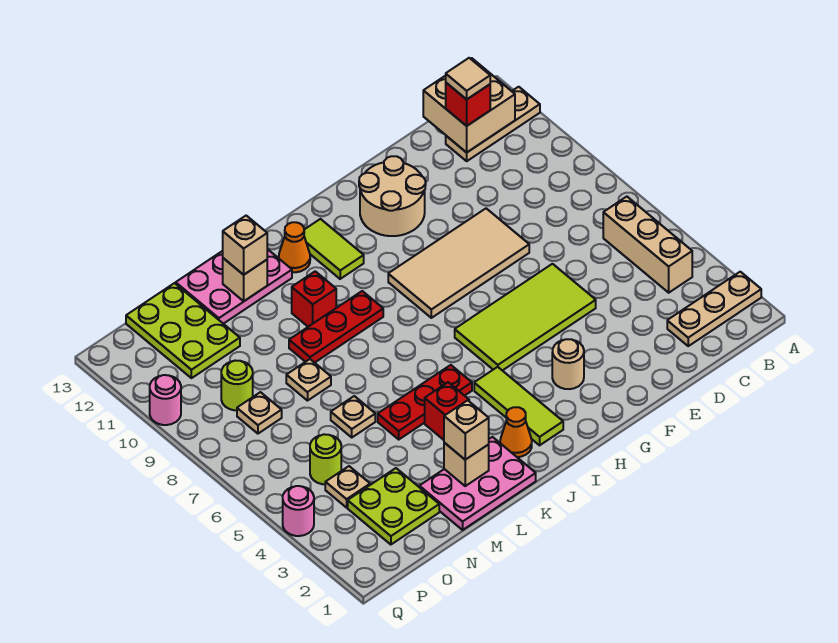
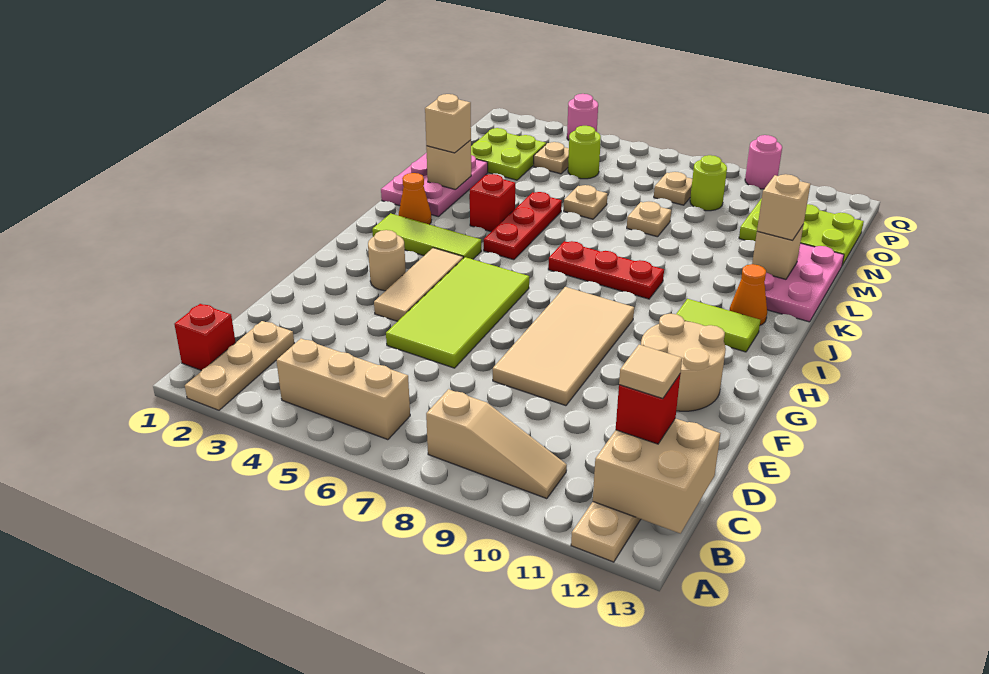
none -> tan 1x3 slope [426,389,567,499]
none -> tan 1x3 tile [374,248,463,321]
red 1x3 plate [289,291,383,363] -> red 1x3 plate turned to [548,241,664,299]
red 1x1 brick [292,271,336,327] -> red 1x1 brick moved to [174,304,236,371]

